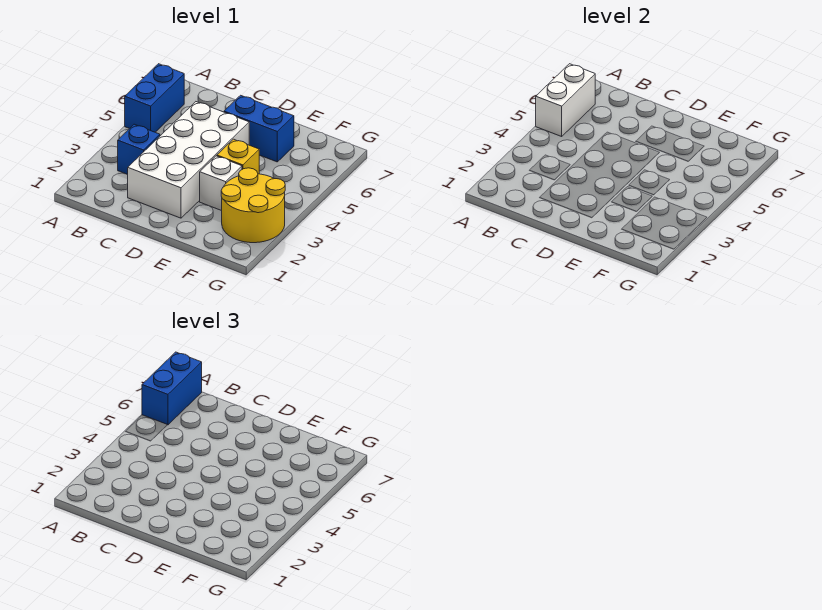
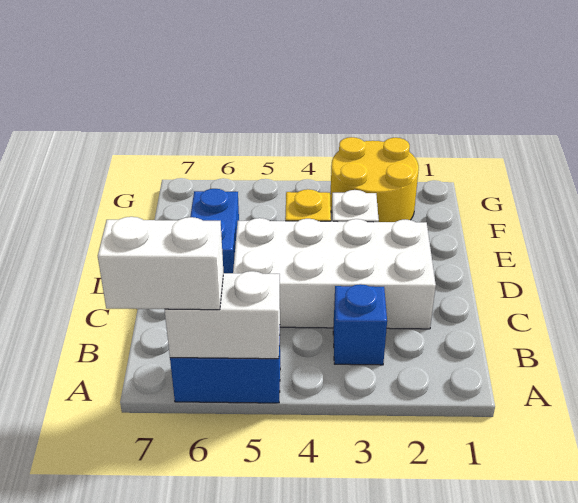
blue 1x2 brick [142,352,202,425] -> white 1x2 brick [98,217,224,310]

